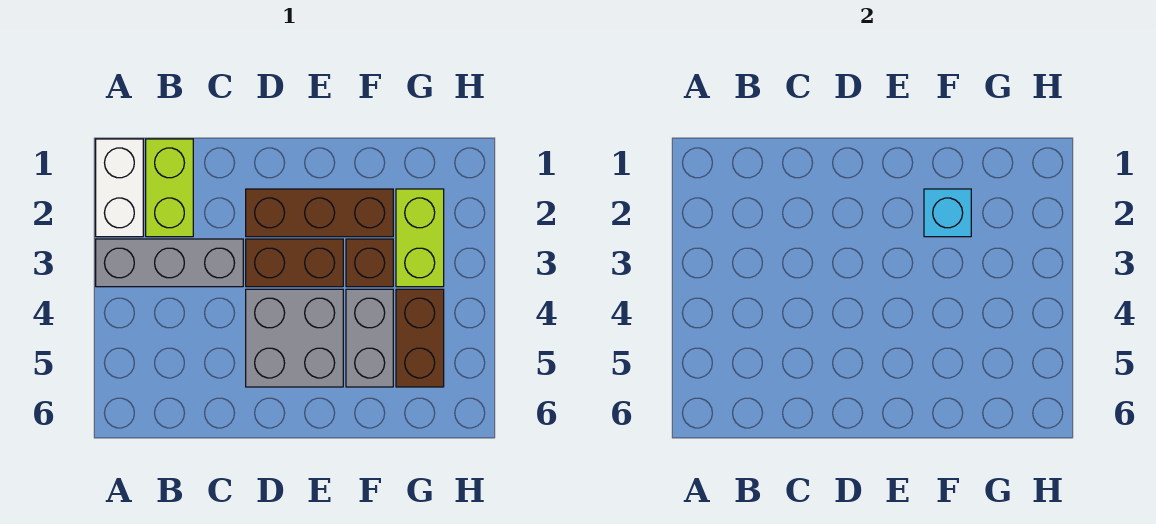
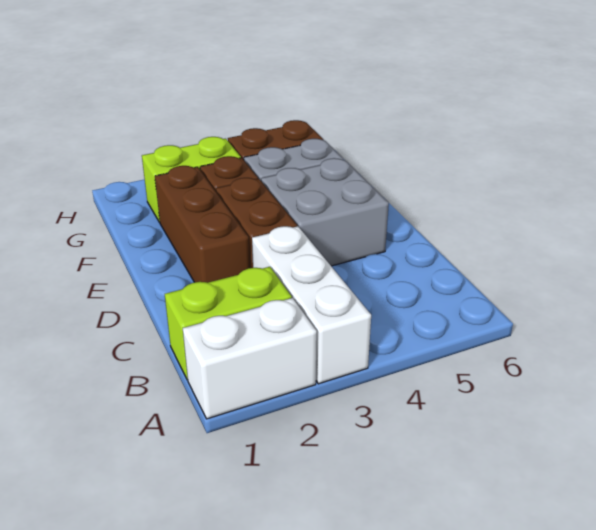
grey 1x3 brick [96,239,243,287] -> white 1x3 brick [252,226,371,384]
cyan 1x1 brick [924,189,971,237] -> none

